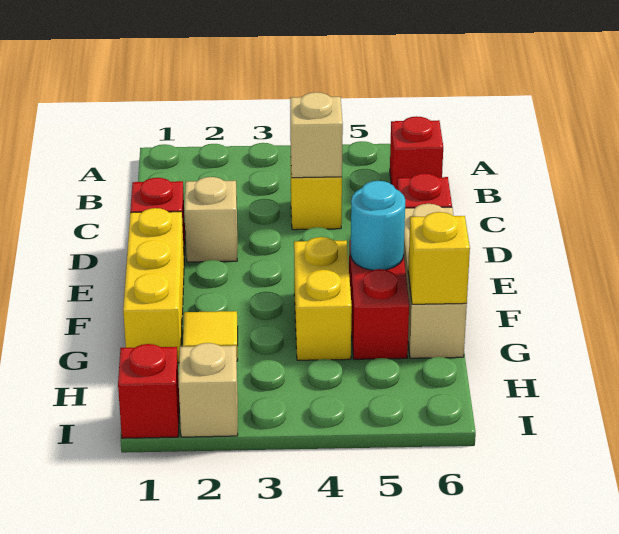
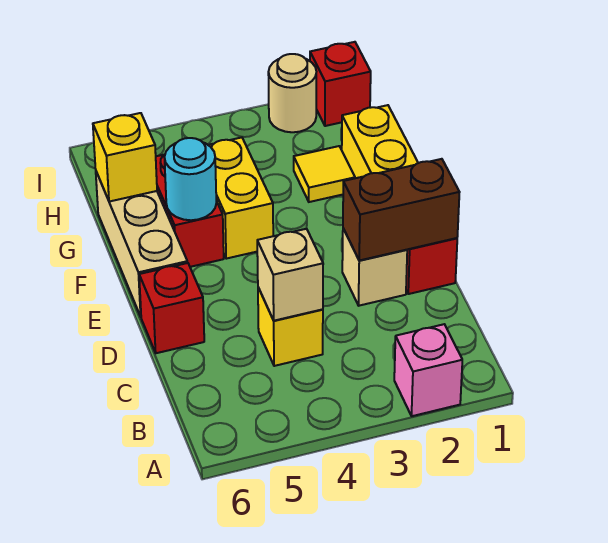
none -> pink 1x1 brick [394,324,462,416]
red 1x1 brick [390,116,443,189] -> none
none -> brown 1x2 brick [343,159,460,260]
tan 1x1 brick [179,343,238,437] -> tan 1x1 round brick [268,54,316,132]

